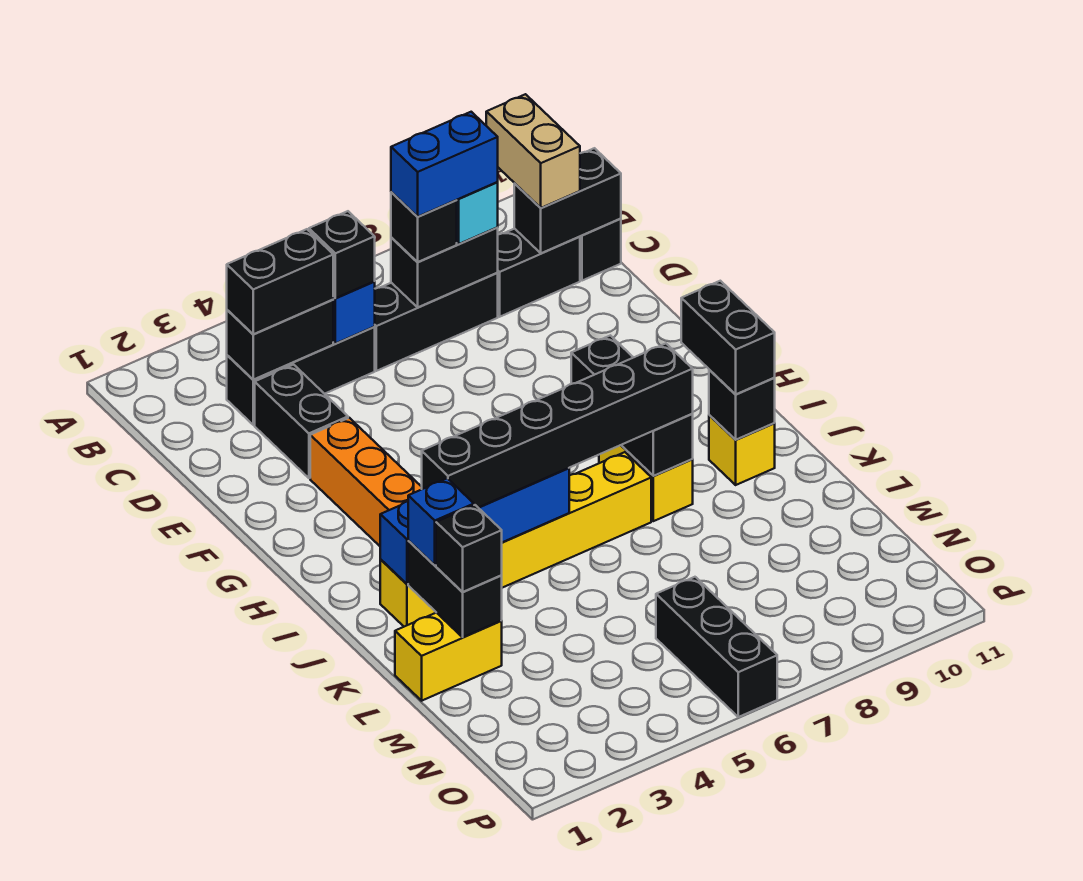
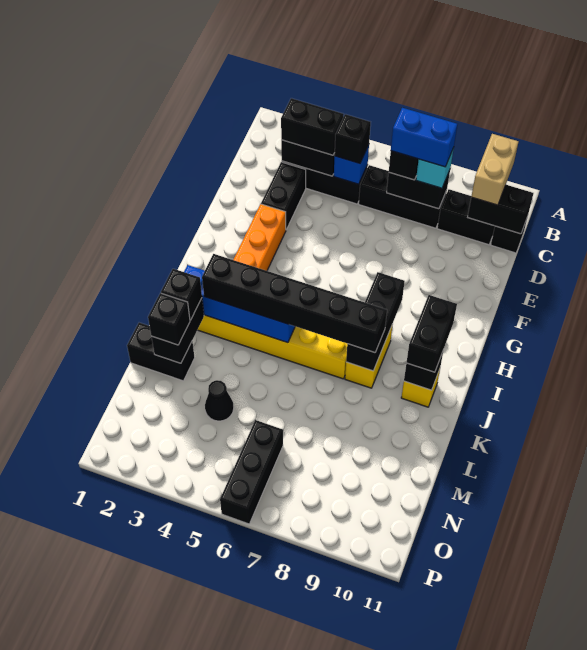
blue 1x1 brick [408,478,474,565] -> black 1x1 brick [161,269,202,320]
yellow 1x2 brick [395,613,502,701] -> black 1x2 brick [127,323,195,381]
none -> black 1x1 cone [205,380,234,421]

